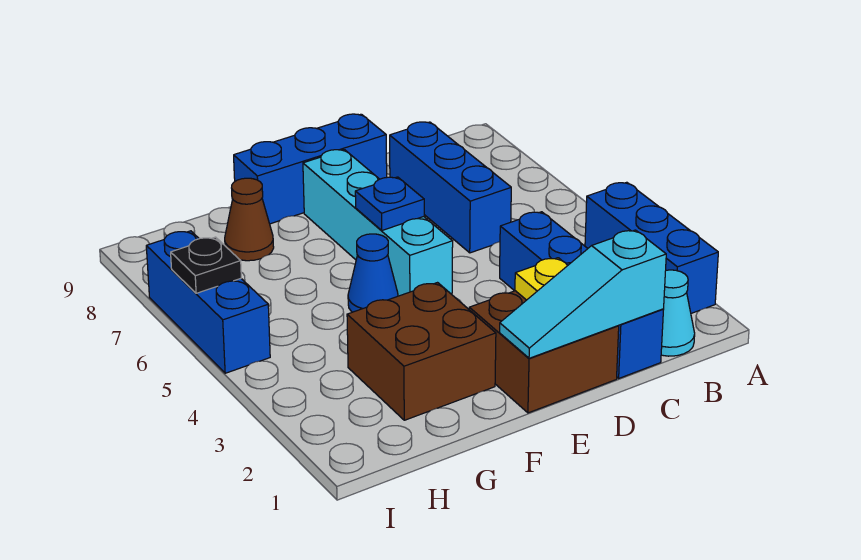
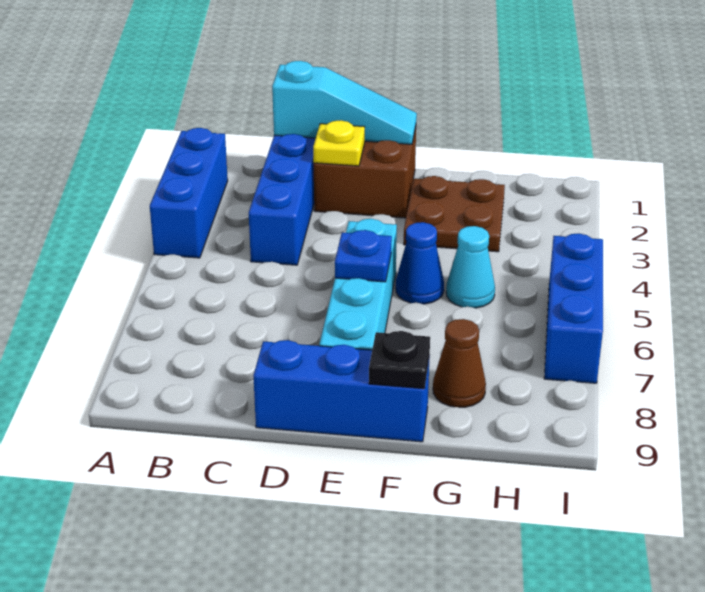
cyan 1x1 cone [661,270,695,356] -> cyan 1x1 cone moved to [446,226,495,308]
blue 1x3 brick [390,122,511,253] -> none
brown 2x2 brick [347,283,496,420] -> brown 2x2 plate [404,176,505,252]
black 1x1 plate [171,237,241,293] -> black 1x1 plate moved to [369,331,430,389]

